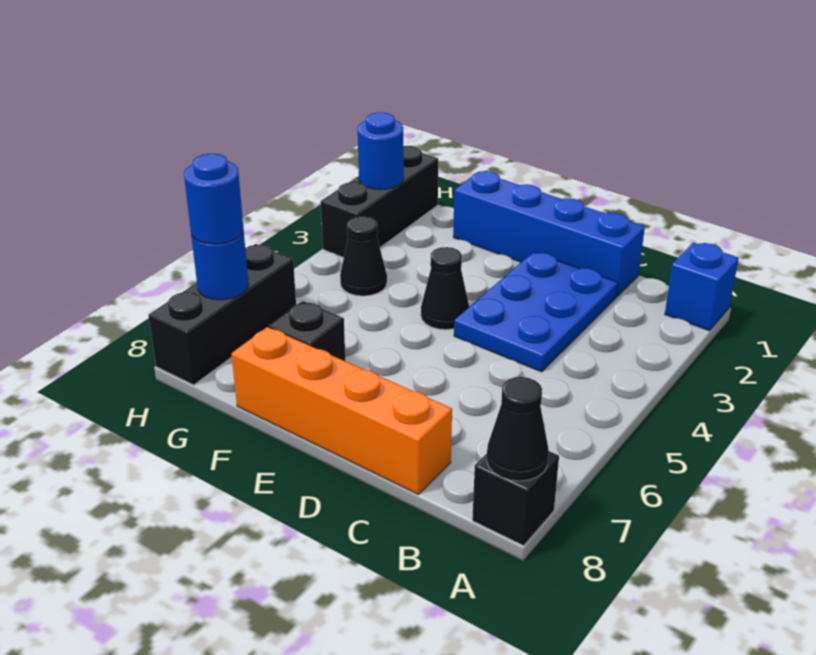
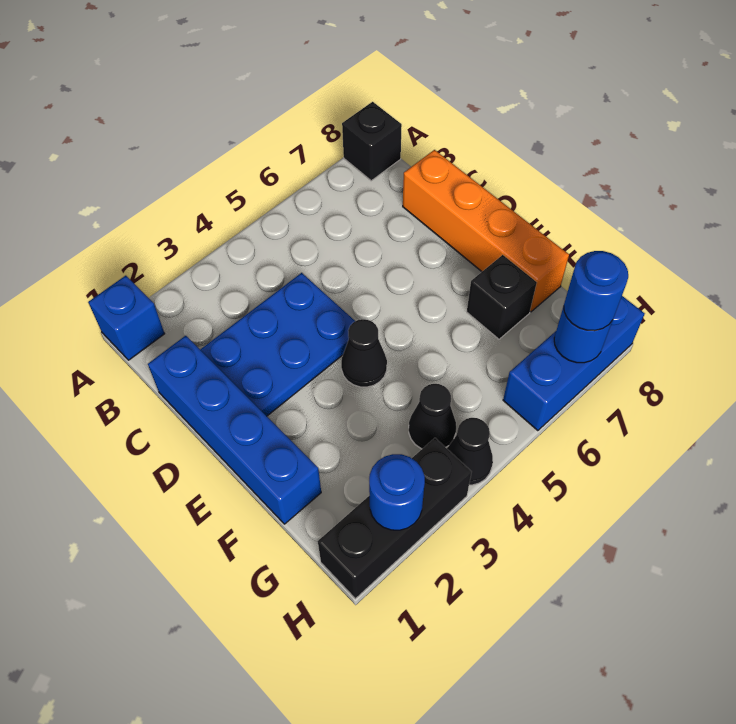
black 1x1 cone [487,377,549,481] -> black 1x1 cone moved to [447,418,493,485]
black 1x3 brick [148,244,296,385] -> blue 1x3 brick [503,296,645,431]

